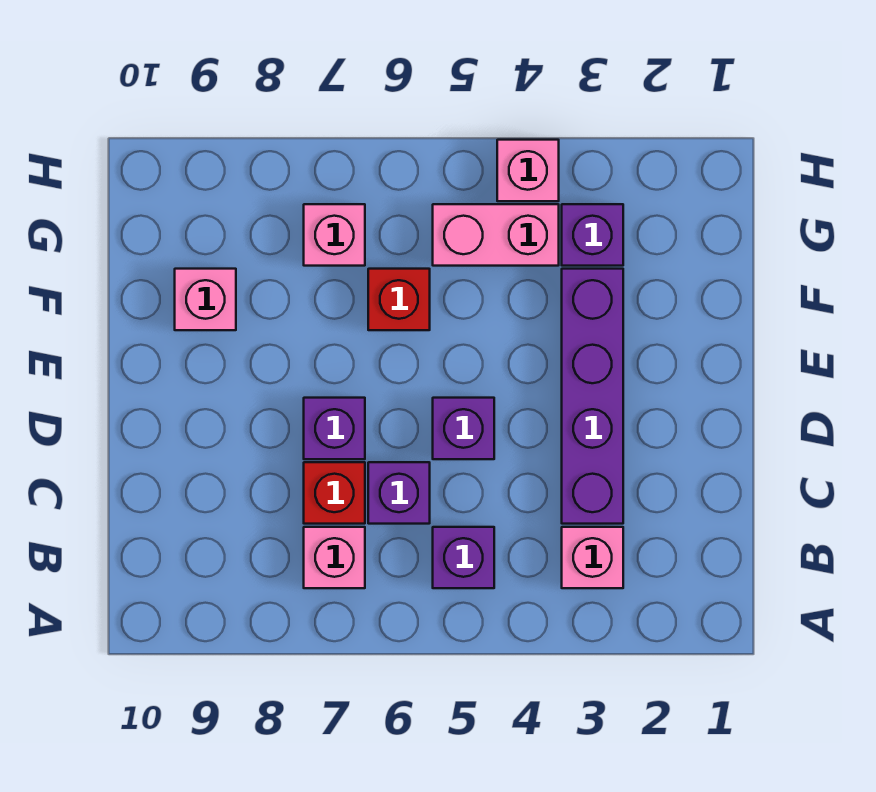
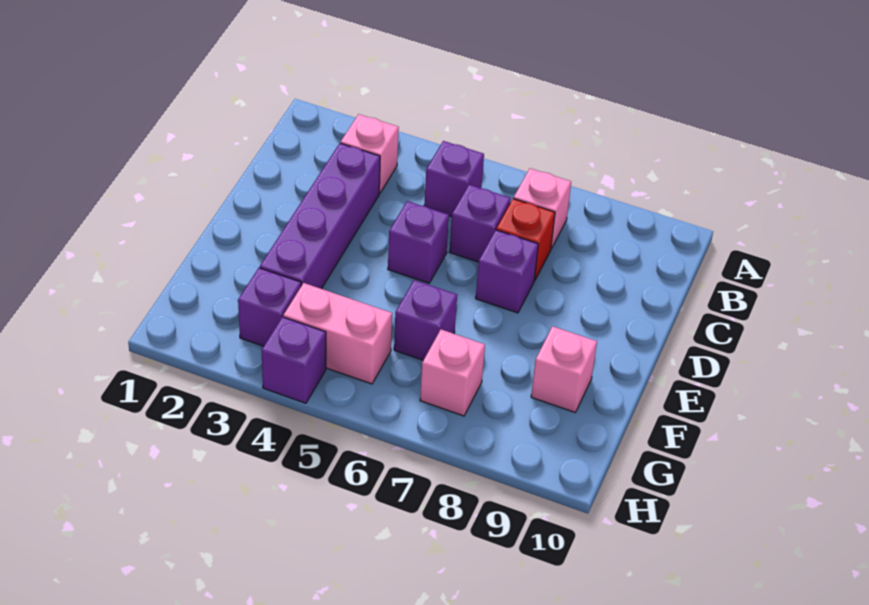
red 1x1 brick [368,269,430,330] -> purple 1x1 brick [394,280,457,360]
pink 1x1 brick [497,140,559,201] -> purple 1x1 brick [261,317,326,403]

